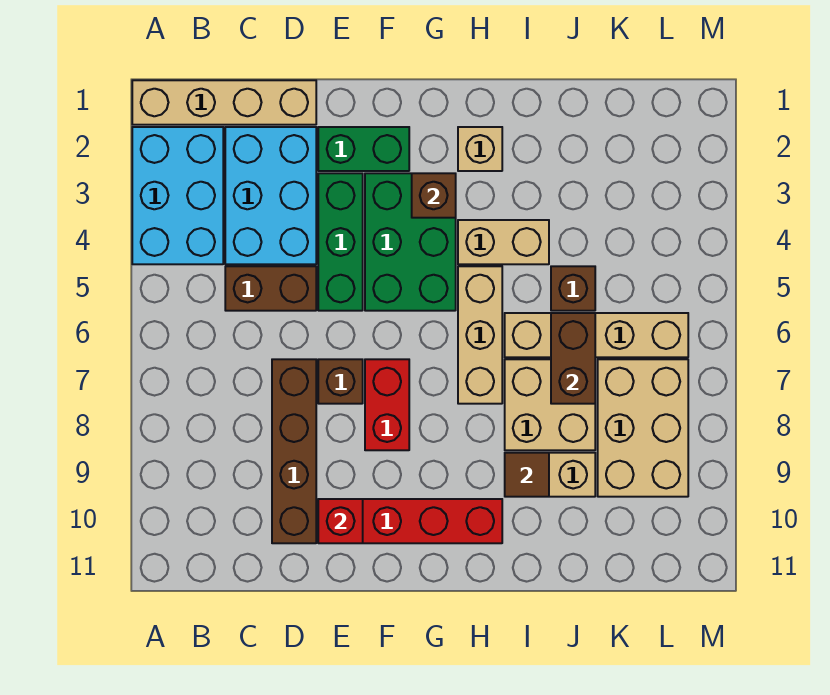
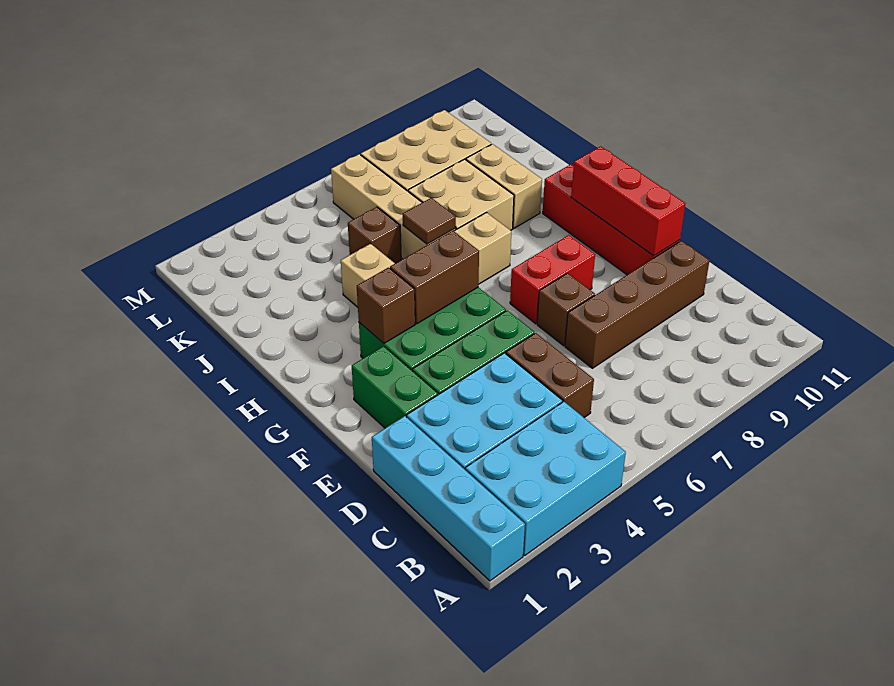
tan 1x4 brick [132,80,316,125] -> cyan 1x4 brick [372,416,525,581]
red 1x1 brick [318,499,363,543] -> red 1x3 brick [571,146,685,256]
tan 1x1 brick [458,127,502,171] -> none
brown 1x1 tile [505,453,549,497] -> brown 1x1 tile moved to [403,198,456,244]
brown 1x2 brick [551,313,595,404] -> brown 1x2 brick moved to [390,231,479,324]

